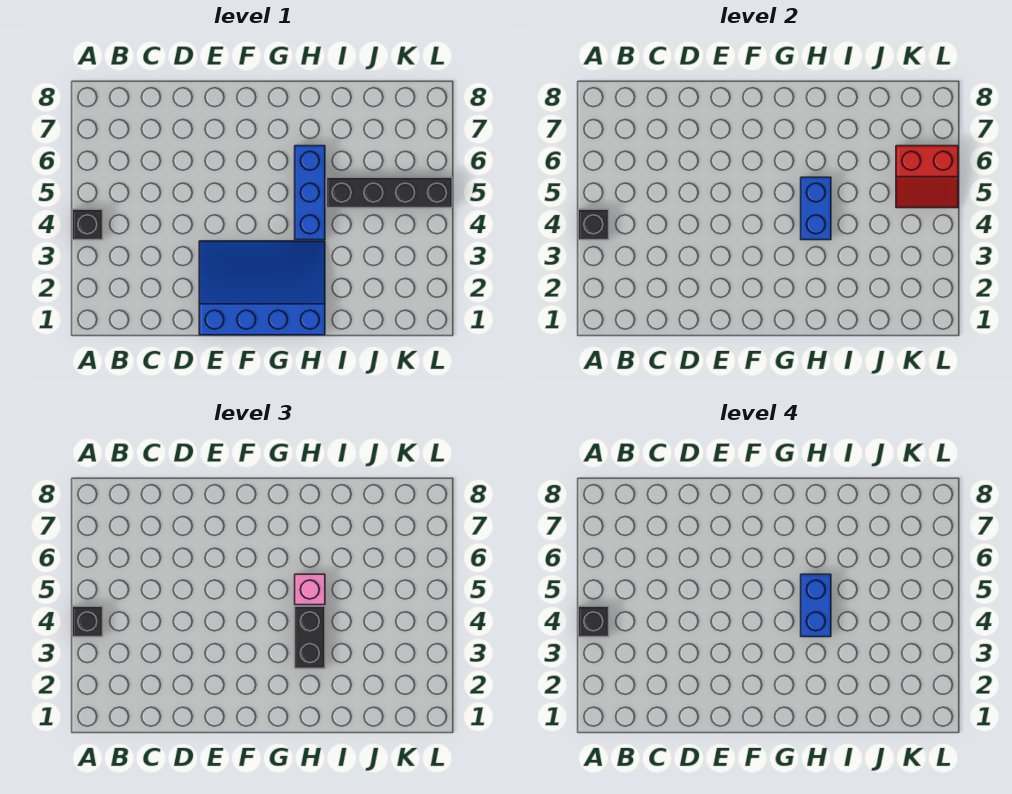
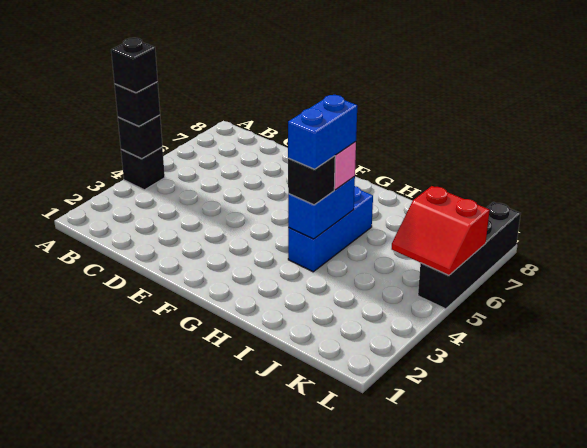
blue 3x4 slope [199,241,325,335] -> none
black 1x2 brick [295,606,325,668] -> black 1x1 brick [288,156,335,205]
black 1x4 brick [327,177,452,208] -> black 1x4 brick turned to [418,202,521,309]

